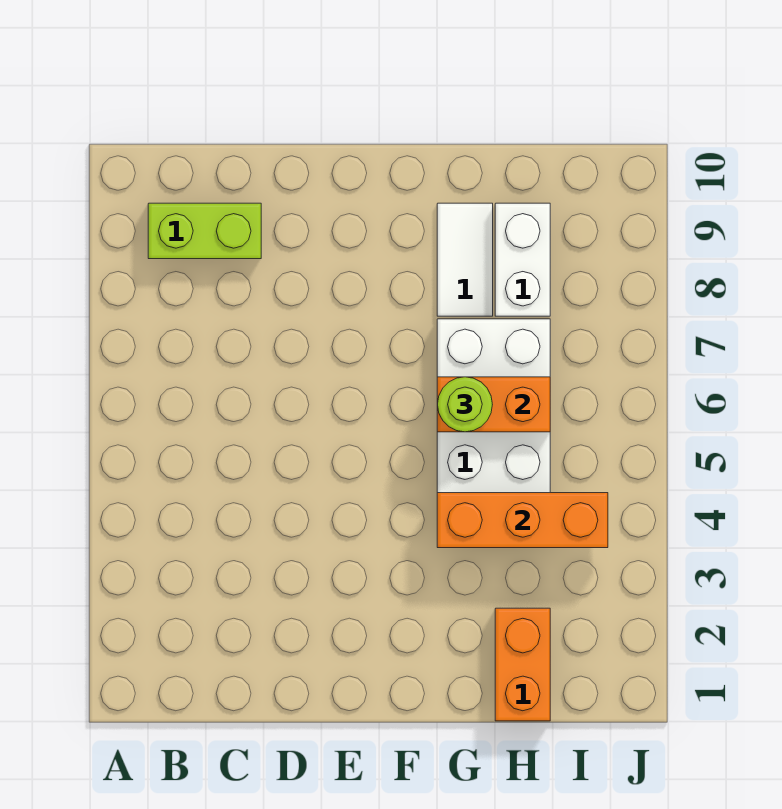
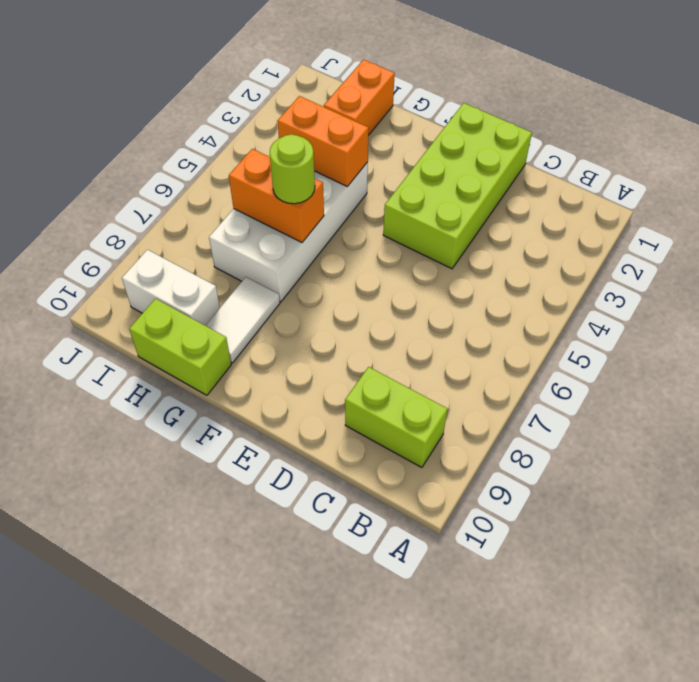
none -> lime 2x4 brick [383,103,532,269]
orange 1x3 brick [437,493,608,548] -> orange 1x2 brick [277,96,369,186]
none -> lime 1x2 brick [129,299,231,395]
white 1x2 brick [495,203,550,316] -> white 1x2 brick turned to [122,250,220,325]

